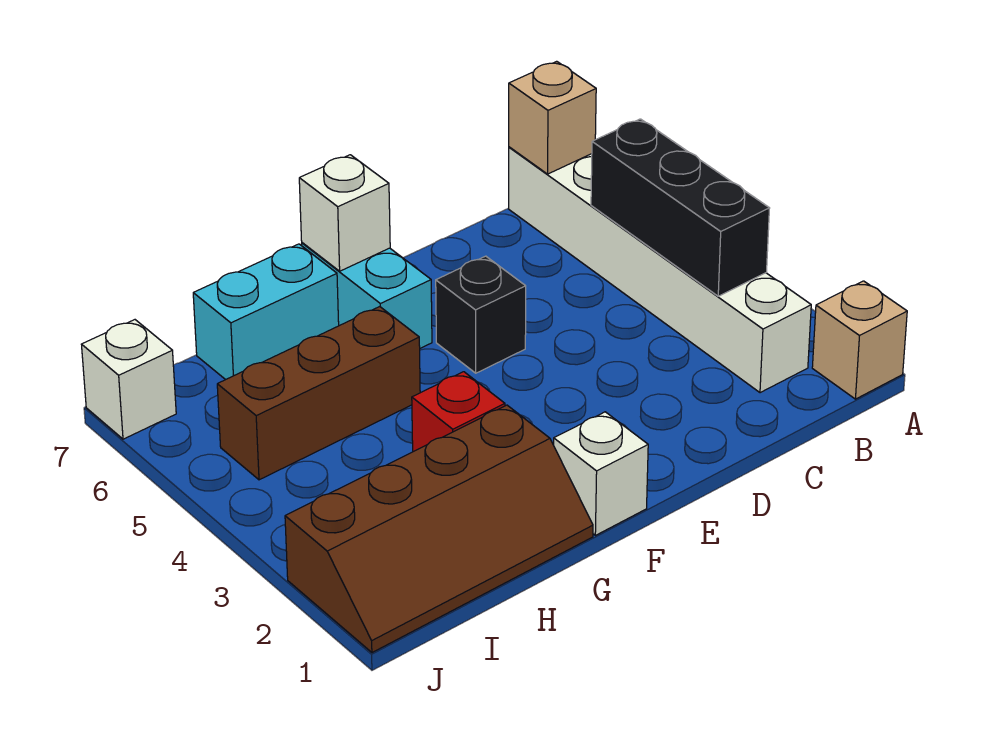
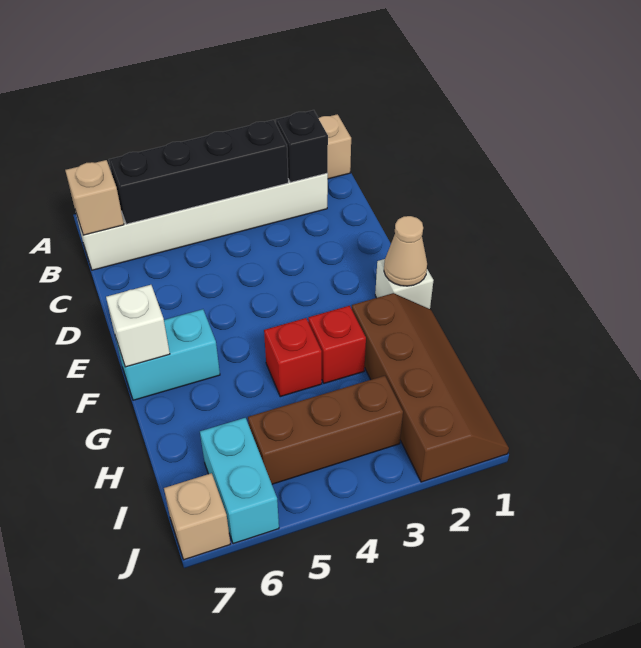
black 1x3 brick [591,119,770,296] -> black 1x4 brick [109,120,288,224]
black 1x1 brick [436,256,526,373] -> black 1x1 brick moved to [276,110,328,182]
none -> tan 1x1 cone [384,216,427,286]
none -> red 1x1 brick [264,318,322,397]
brown 1x3 brick [217,307,420,480] -> brown 1x3 brick turned to [248,376,403,484]
cyan 1x2 brick [193,244,339,380] -> cyan 1x2 brick moved to [200,418,279,544]
white 1x1 brick [81,320,176,439] -> tan 1x1 brick [164,473,230,560]

